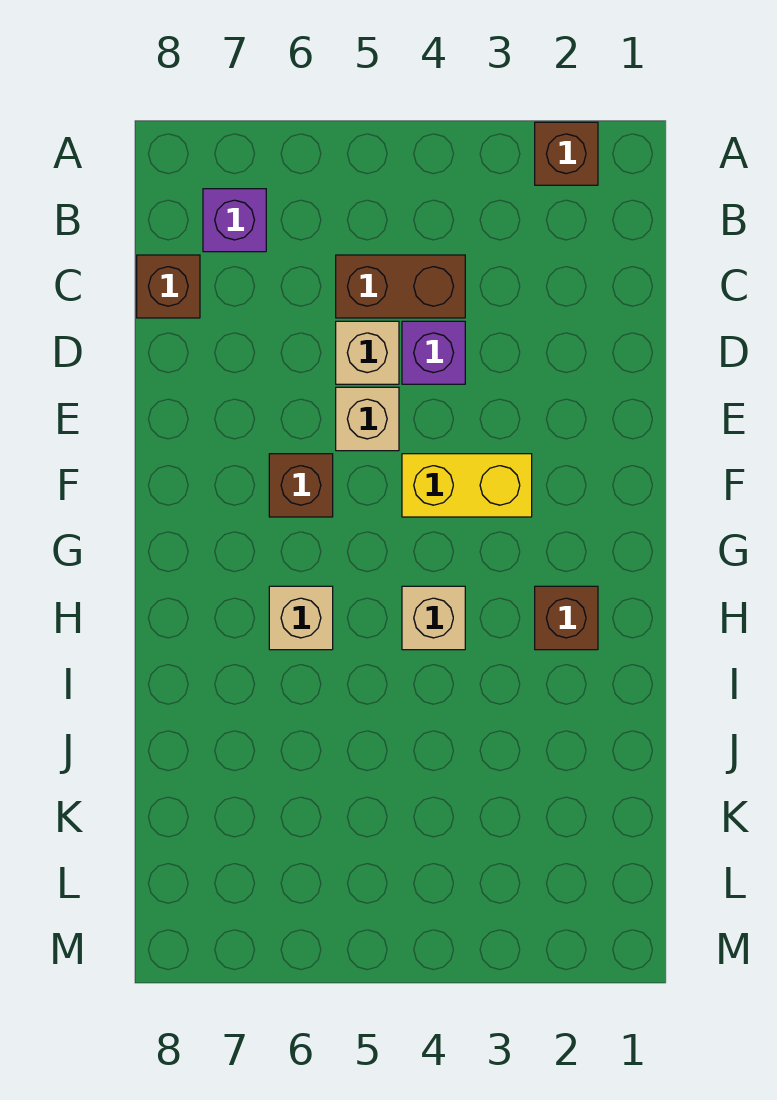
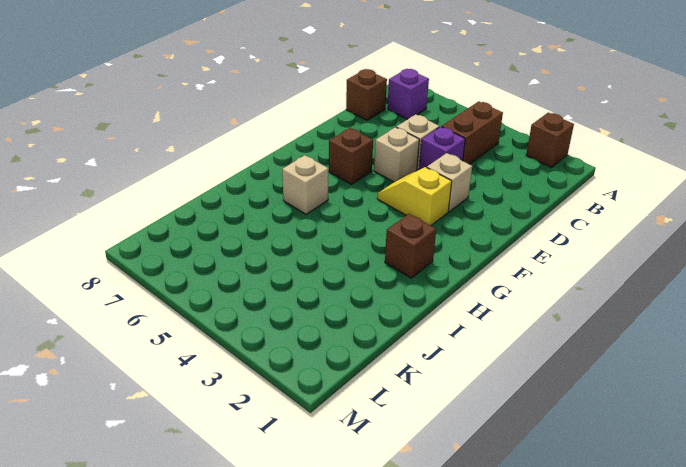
brown 1x2 brick [336,255,465,318] -> brown 1x2 brick turned to [442,101,503,164]
yellow 1x2 brick [402,454,532,517] -> yellow 1x2 slope [377,167,452,225]
tan 1x1 brick [402,586,465,650] -> tan 1x1 brick moved to [427,153,472,212]

